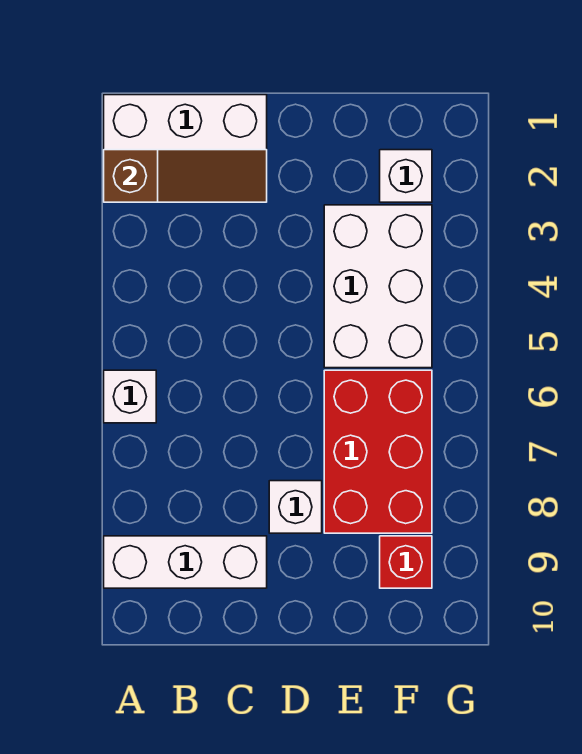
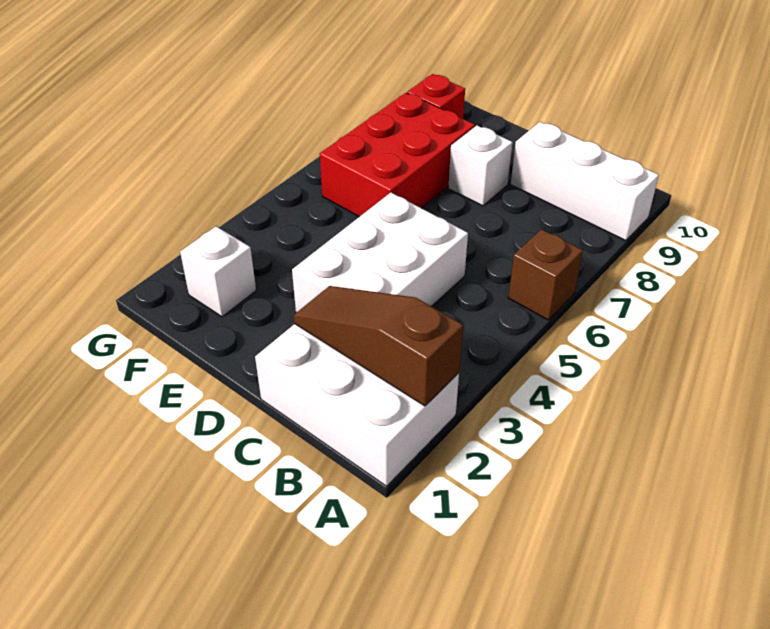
white 1x1 brick [104,370,156,423] -> brown 1x1 brick [508,229,583,320]
white 2x3 brick [324,205,432,368] -> white 2x3 brick moved to [292,193,468,313]

